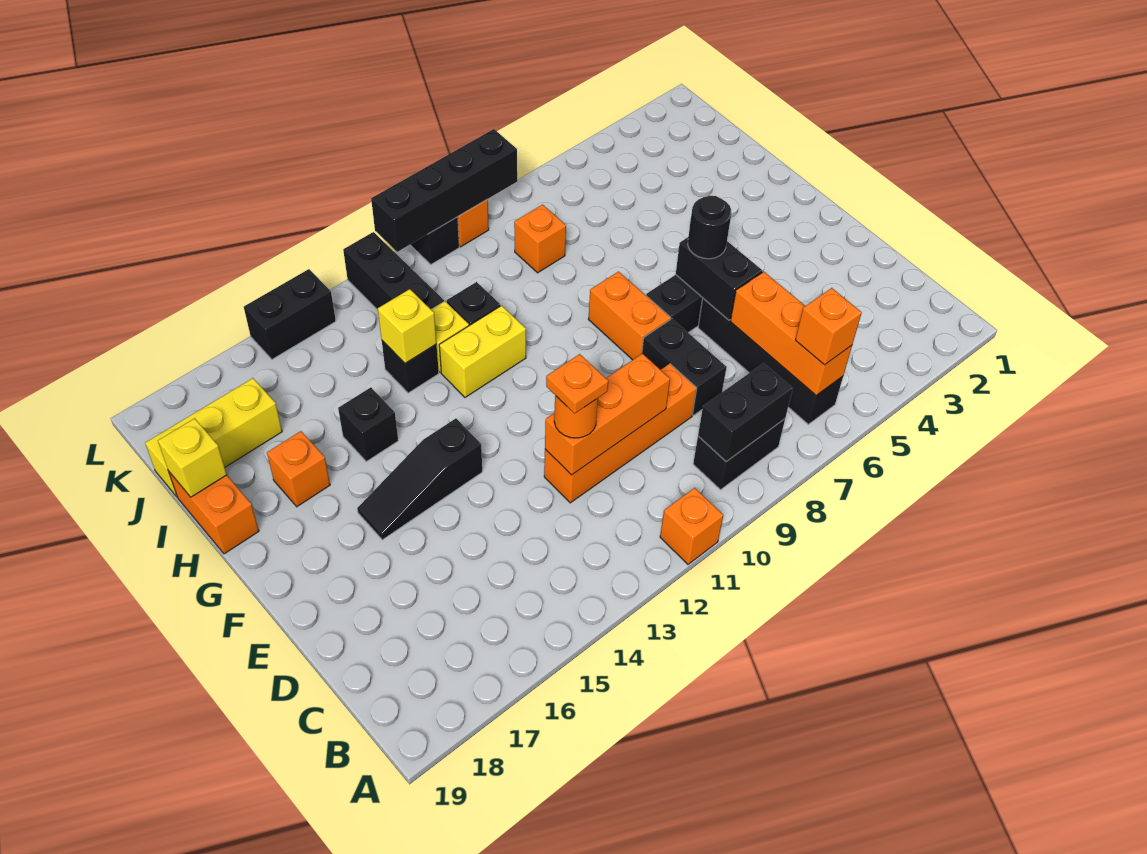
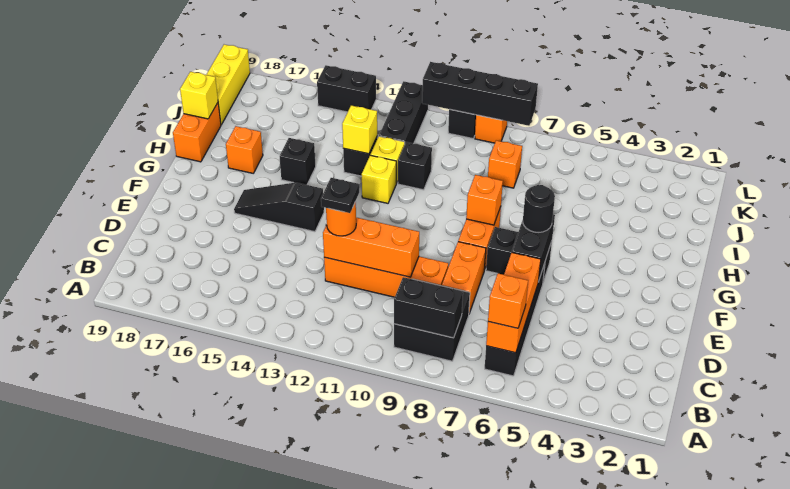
orange 1x1 brick [660,488,723,564] -> orange 1x1 brick moved to [466,175,503,225]
black 1x2 brick [693,419,785,490] -> black 2x2 brick [394,279,470,361]
black 1x2 brick [642,319,727,415] -> orange 1x2 brick [442,242,486,314]
orange 1x1 plate [546,354,608,413] -> black 1x1 plate [321,178,359,213]
yellow 1x2 brick [439,306,526,397] -> yellow 1x1 brick [362,155,396,203]
yellow 1x3 brick [145,378,282,497] -> yellow 1x3 brick turned to [206,45,250,125]

